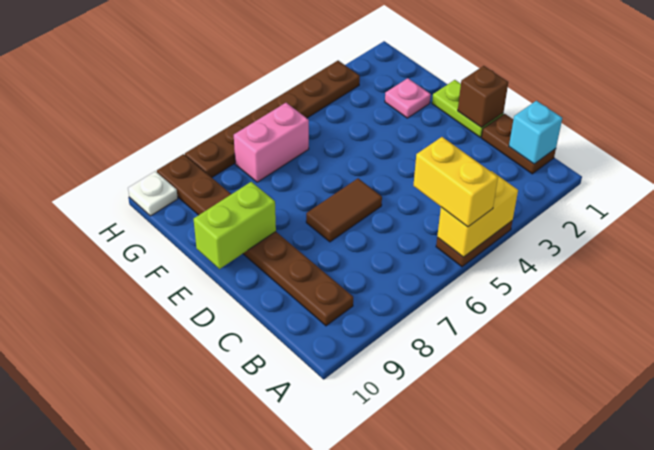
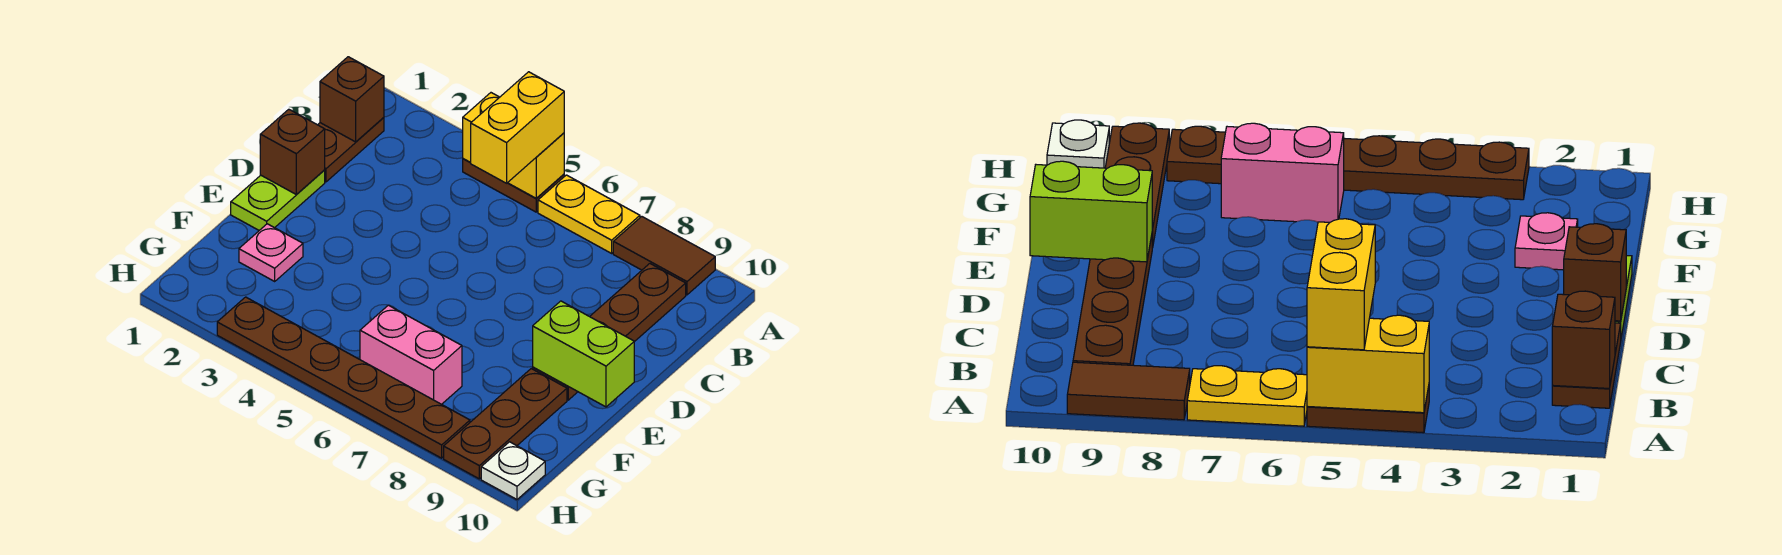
none -> yellow 1x2 plate [538,175,640,253]
cyan 1x1 brick [509,101,562,164] -> brown 1x1 brick [320,57,384,142]
brown 1x2 tile [306,178,382,242] -> brown 1x2 tile moved to [613,217,715,295]

